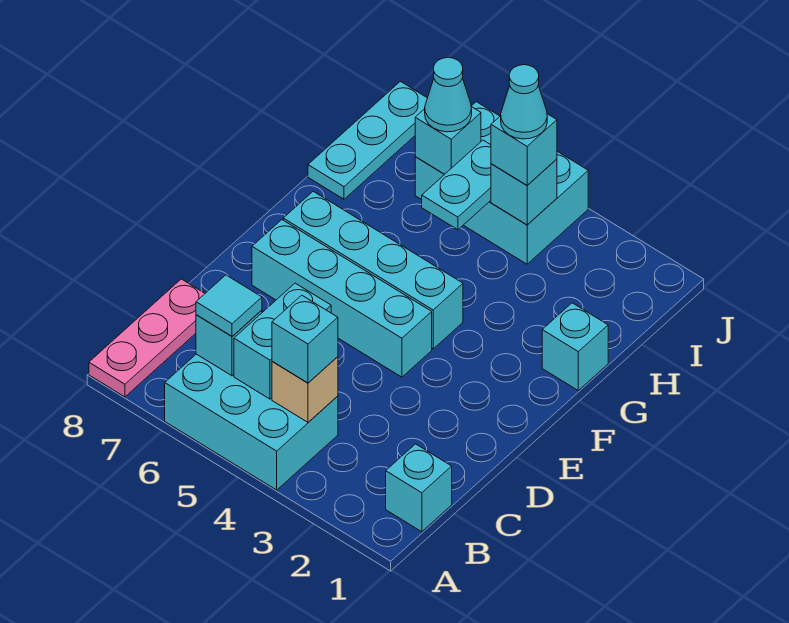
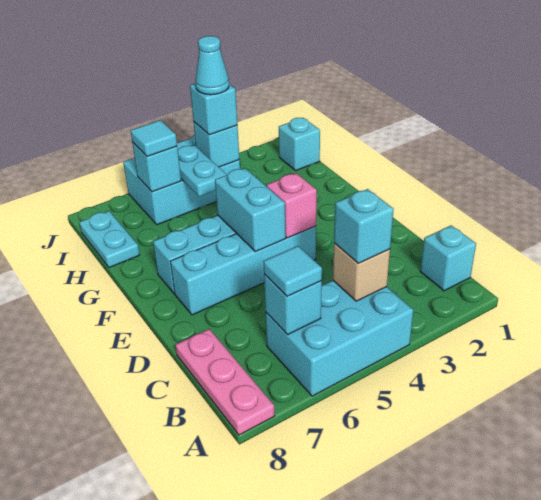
cyan 1x2 brick [234,283,331,399] -> cyan 1x2 brick moved to [215,168,286,252]
none -> pink 1x1 brick [266,173,317,238]
cyan 1x1 brick [542,303,608,390] -> cyan 1x1 brick moved to [279,118,320,170]
cyan 1x3 plate [308,82,427,199] -> cyan 1x2 plate [79,211,140,268]
cyan 1x1 cone [425,58,472,132] -> cyan 1x1 tile [131,120,177,157]

